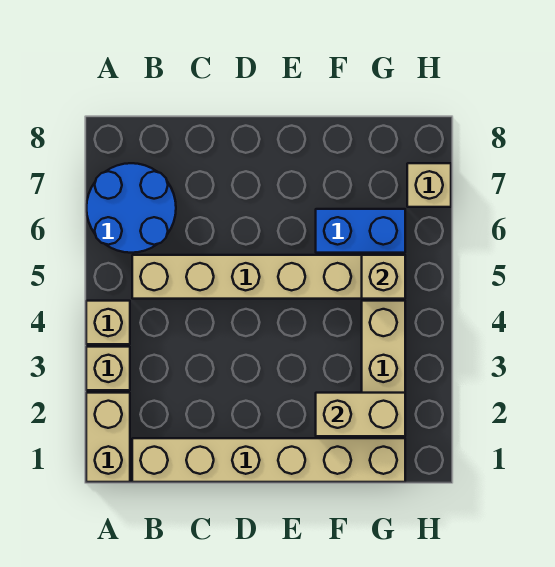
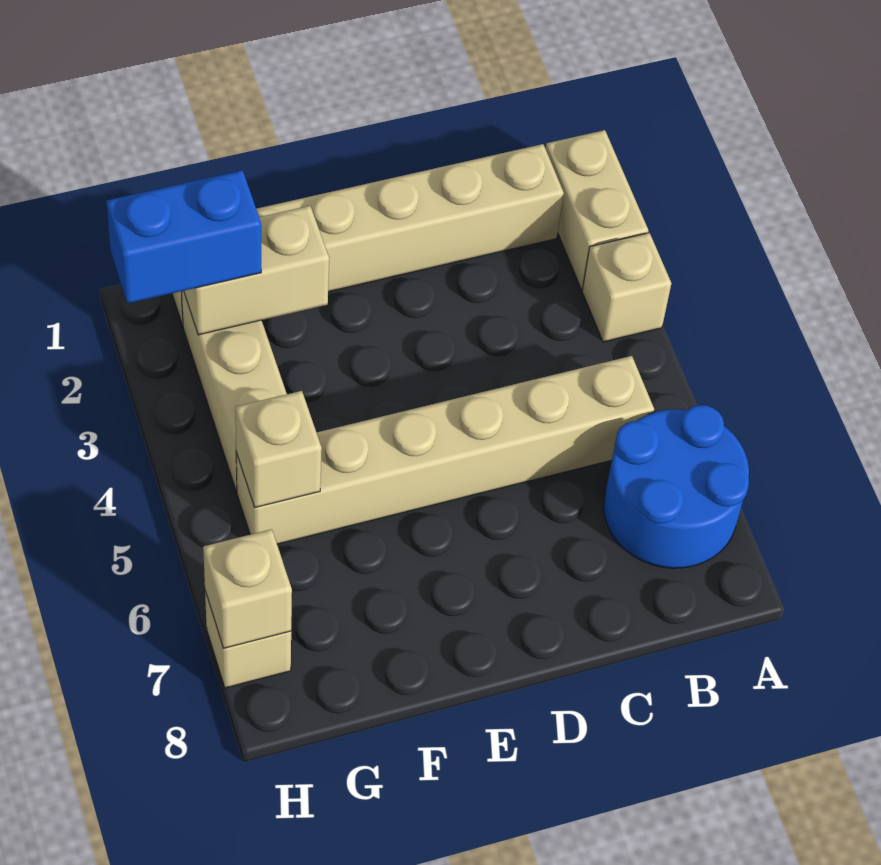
tan 1x1 brick [86,301,130,344] -> tan 1x1 brick moved to [203,529,292,648]
blue 1x2 brick [316,209,405,253] -> blue 1x2 brick moved to [106,170,261,304]

